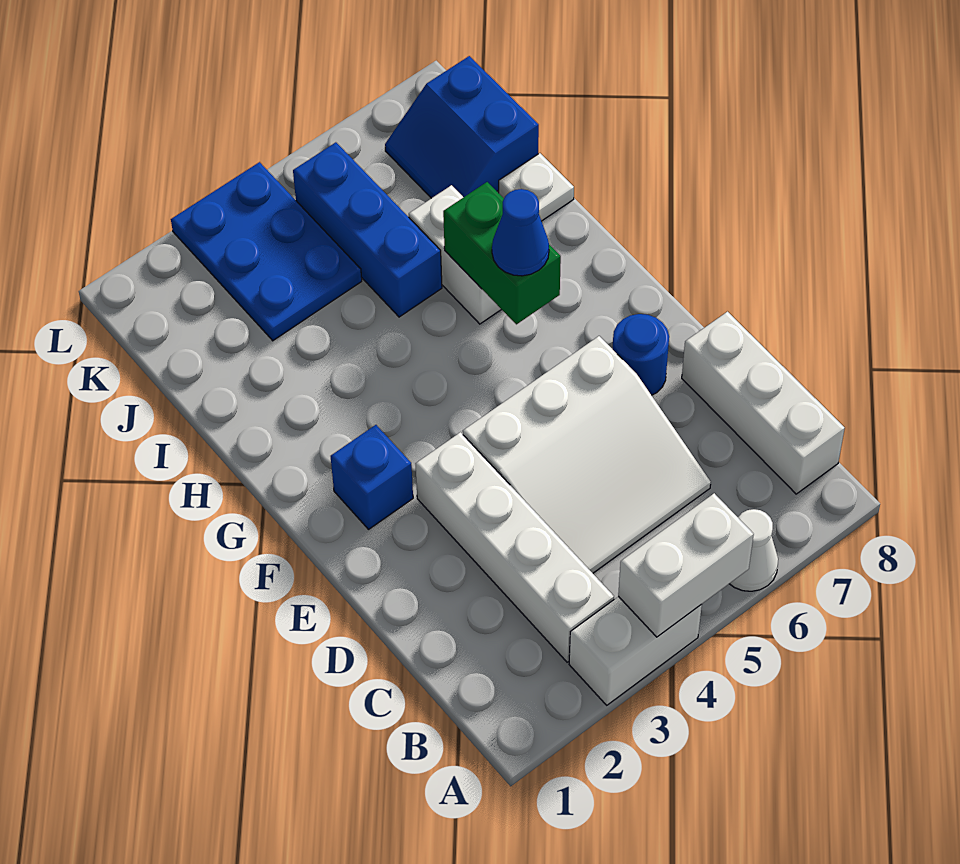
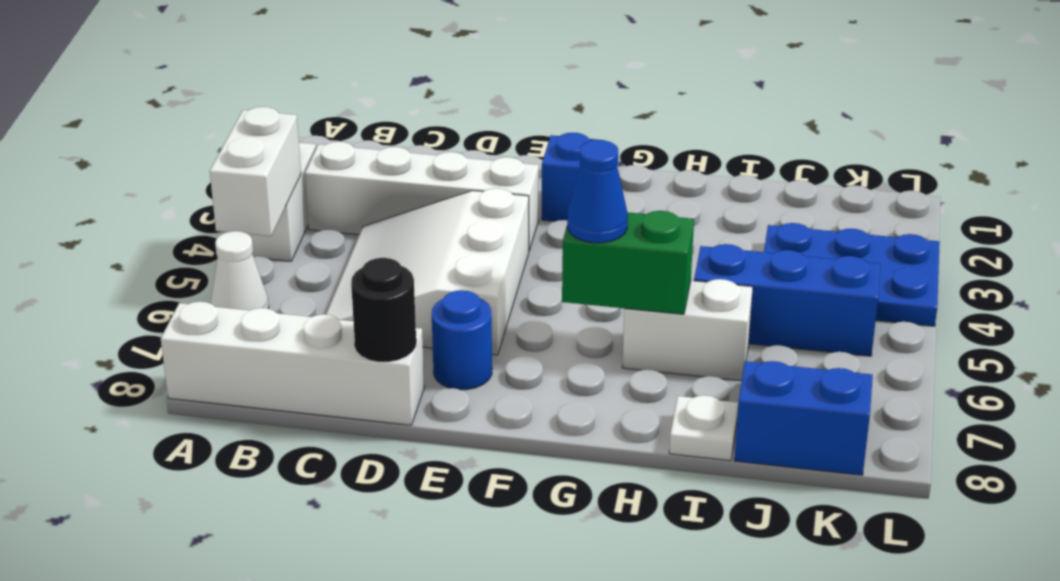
white 1x3 brick [682,312,845,494] -> white 1x4 brick [161,302,424,425]
none -> black 1x1 round brick [351,258,416,361]

